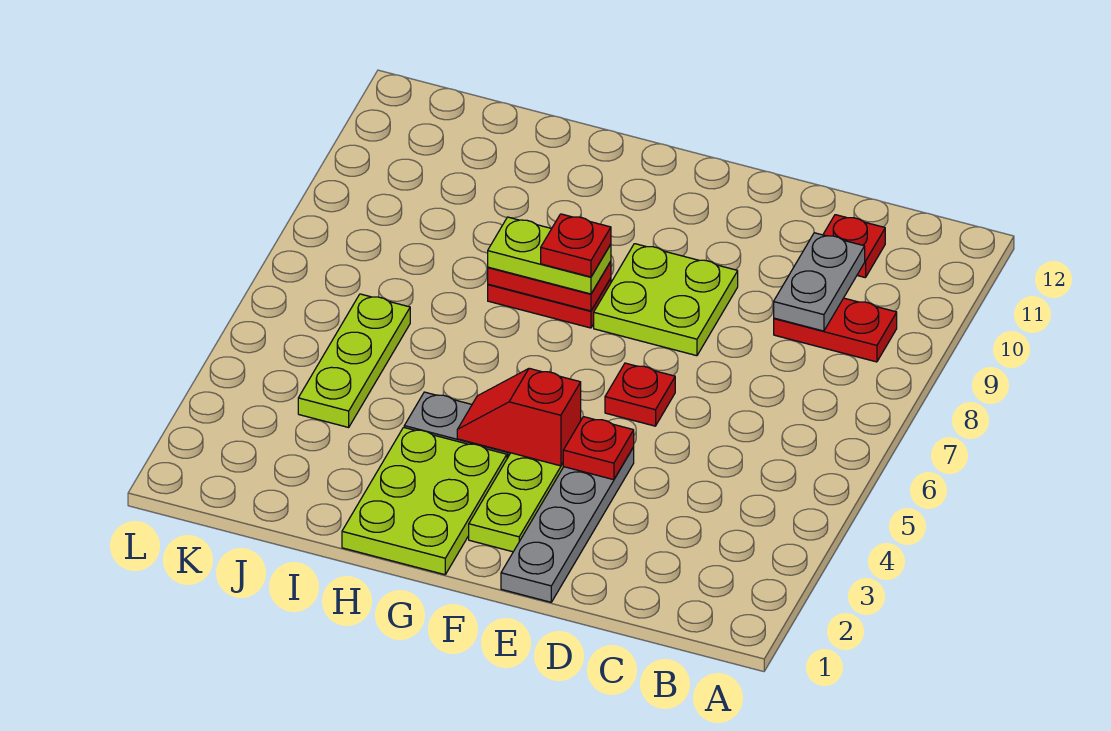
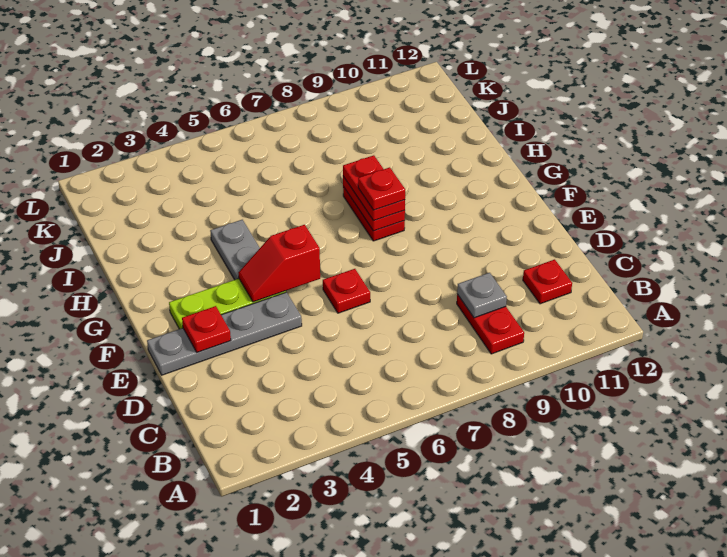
grey 1x2 plate [774,233,865,331] -> grey 1x1 plate [457,273,507,318]
red 1x1 plate [563,417,634,480] -> red 1x1 plate moved to [182,306,231,352]
lime 2x2 plate [594,244,738,356] -> none
red 1x2 slope [457,368,581,466] -> red 1x2 slope turned to [238,225,320,302]
lime 2x3 plate [342,427,507,575] -> none
lime 1x2 plate [488,217,611,294] -> red 1x2 plate [343,155,405,221]
lime 1x3 plate [298,294,410,427] -> none

